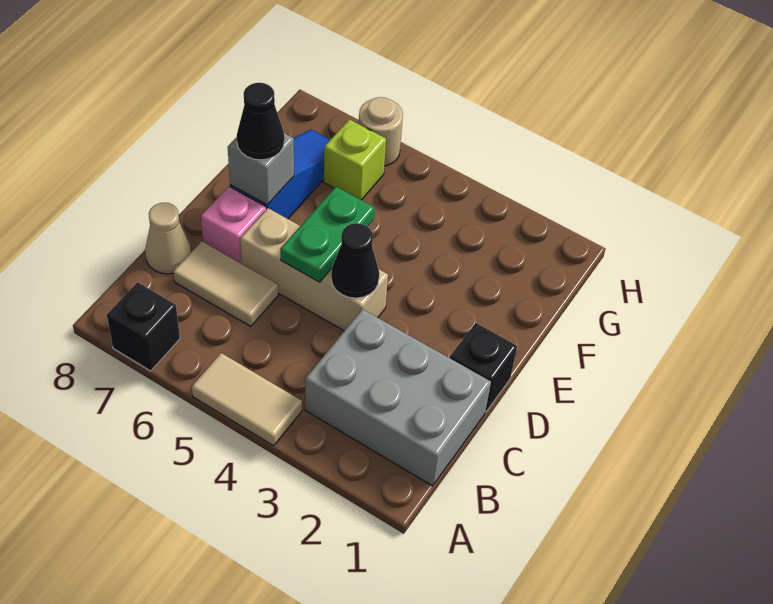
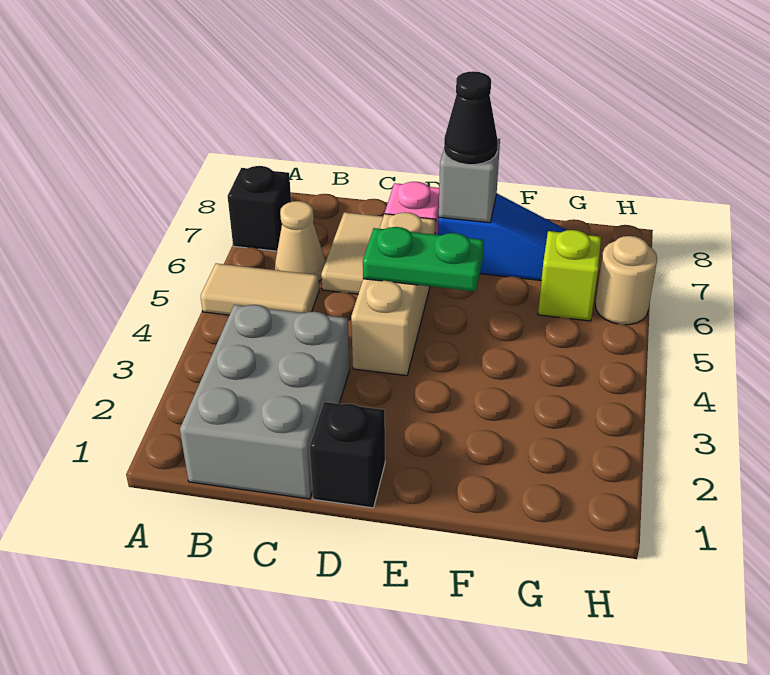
tan 1x2 tile [192,353,302,446] -> tan 1x2 tile turned to [201,263,319,315]
tan 1x1 cone [145,203,191,274] -> tan 1x1 cone moved to [275,201,326,281]
black 1x1 cone [331,223,379,298] -> none

